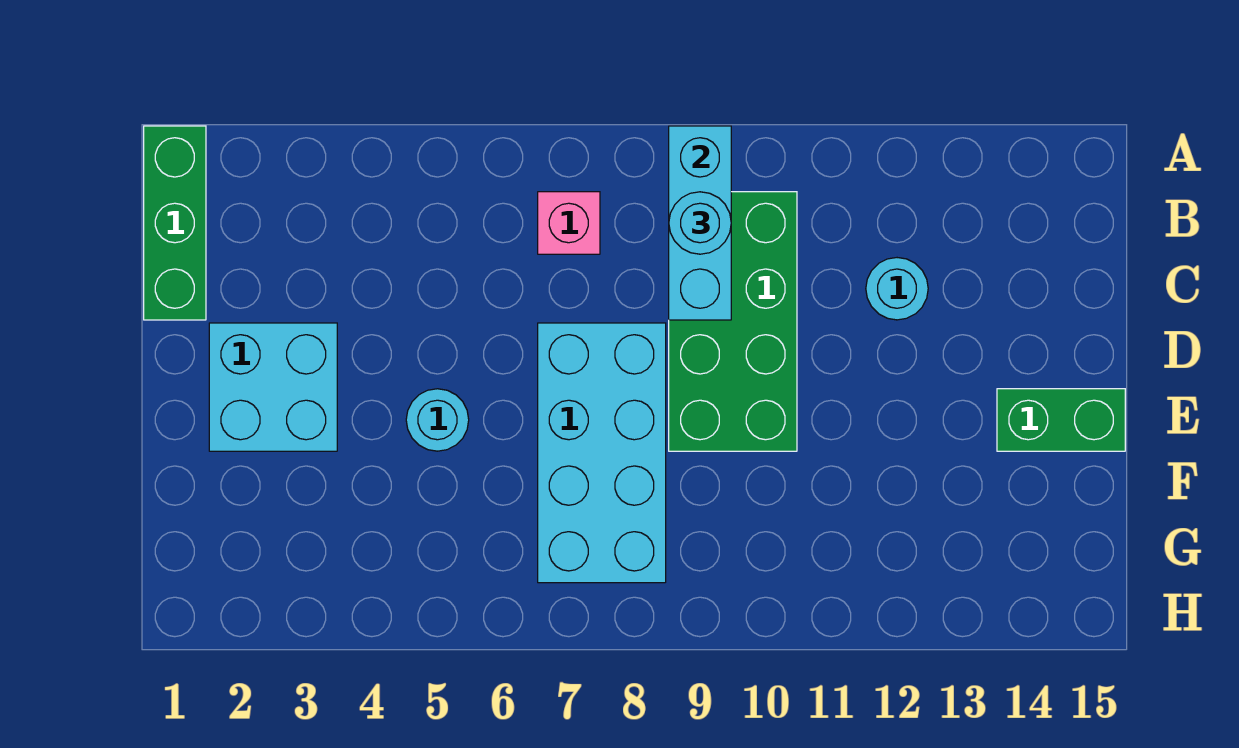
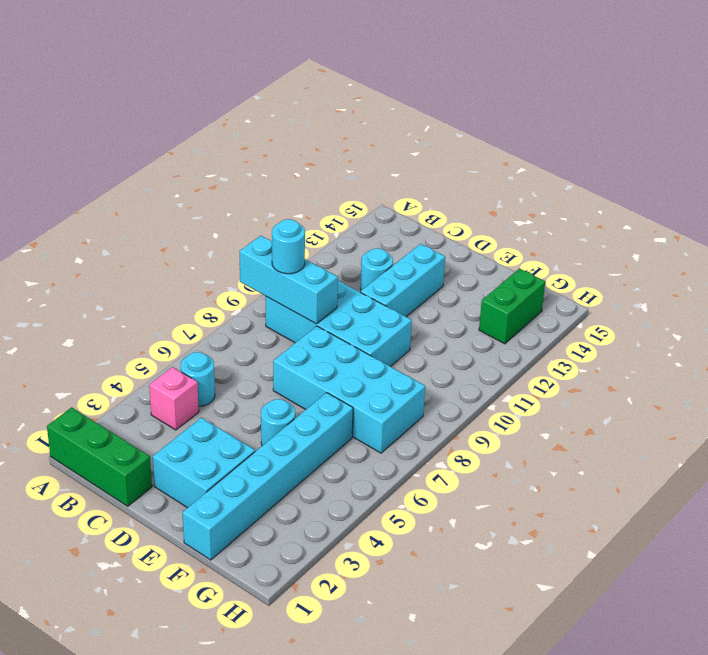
none -> cyan 1x1 round brick [181,352,215,407]
pink 1x1 brick [538,192,600,254] -> pink 1x1 brick moved to [149,367,199,430]
green 2x4 brick [669,192,797,451] -> cyan 2x4 brick [266,281,412,367]
none -> cyan 1x3 brick [361,244,445,317]
green 1x2 brick [997,389,1125,451] -> green 1x2 brick moved to [479,268,545,344]
none -> cyan 1x6 brick [183,393,353,560]

